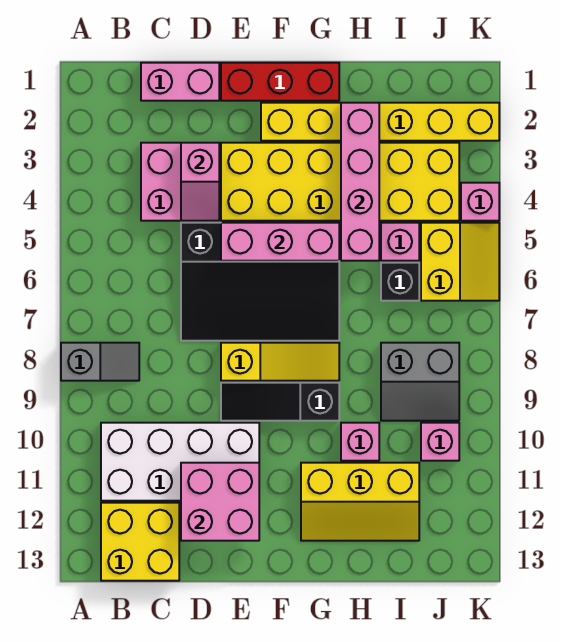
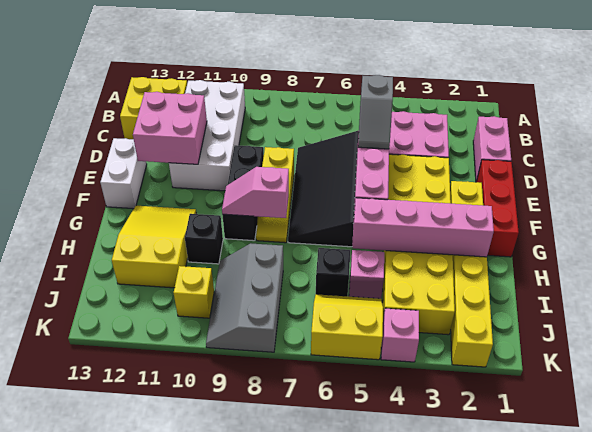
grey 1x2 slope [61,343,139,381] -> grey 1x2 slope moved to [358,75,393,149]
pink 1x2 slope [181,143,219,221] -> pink 1x2 slope moved to [222,167,289,218]
black 1x3 slope [221,383,339,421] -> black 1x3 brick [222,145,264,241]
none -> white 1x2 brick [100,138,147,209]
yellow 2x3 slope [301,463,419,541] -> yellow 2x3 slope turned to [112,206,196,288]
pink 1x1 brick [341,423,379,461] -> black 1x1 brick [185,214,223,264]
grey 2x2 slope [381,343,459,421] -> grey 2x3 slope [206,243,283,352]
yellow 2x2 slope [421,223,499,301] -> yellow 2x2 slope turned to [311,294,383,360]
pink 1x1 brick [421,423,459,461] -> yellow 1x1 brick [174,266,214,318]

